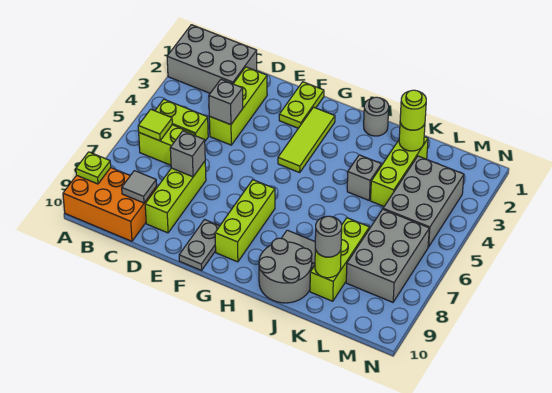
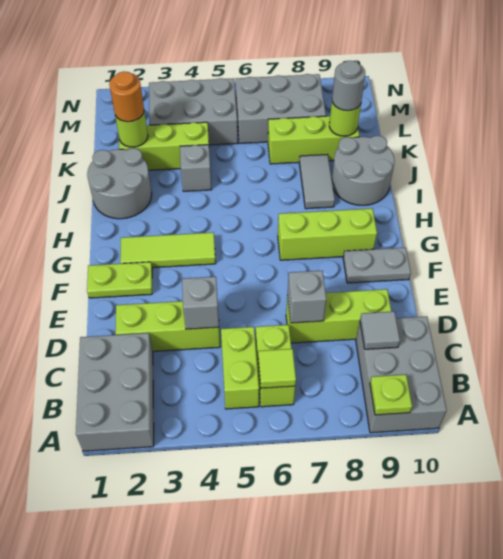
orange 2x3 brick [63,168,157,241] -> grey 2x3 brick [356,317,447,433]
grey 1x1 round brick [364,97,389,136] -> grey 2x2 round brick [87,148,152,219]
lime 1x1 round brick [400,90,426,130] -> orange 1x1 round brick [109,72,144,122]

